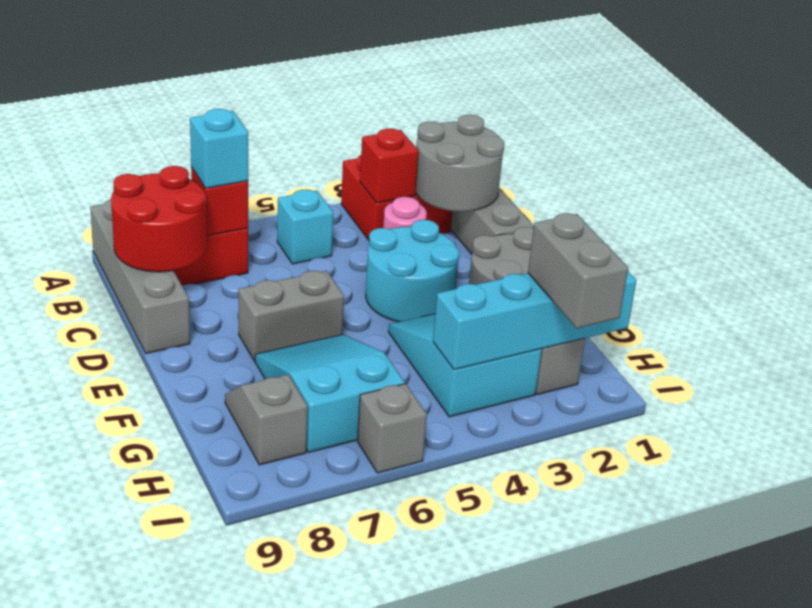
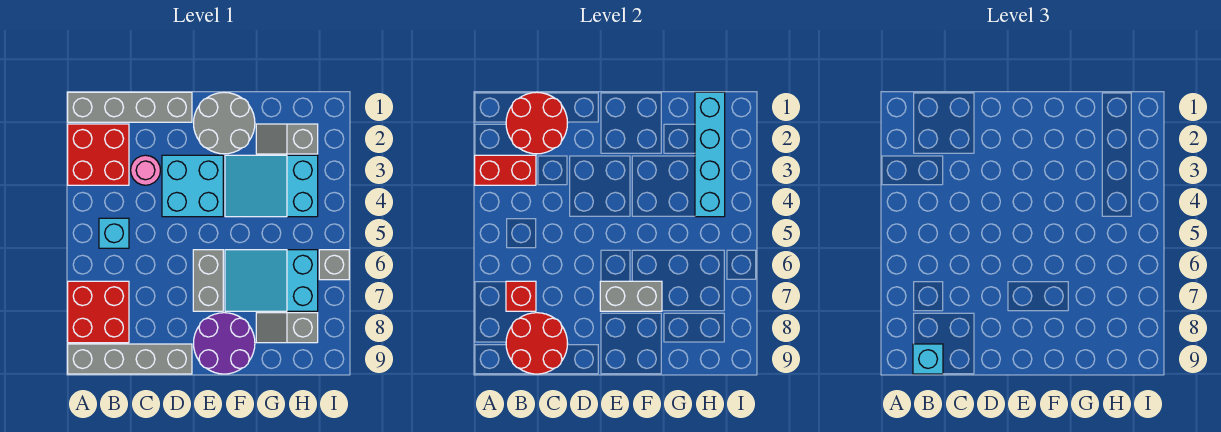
grey 2x2 round brick [415,115,504,212] -> red 2x2 round brick [506,92,567,154]
red 1x1 brick [360,129,419,203] -> red 1x2 brick [475,155,536,185]
cyan 1x1 brick [190,109,248,188] -> cyan 1x1 brick moved to [913,344,943,374]
cyan 2x2 round brick [366,220,459,322] -> cyan 2x2 brick [162,155,223,217]
none -> purple 2x2 round brick [194,313,255,374]
grey 1x2 brick [528,213,628,328] -> grey 1x2 brick moved to [600,281,662,311]

